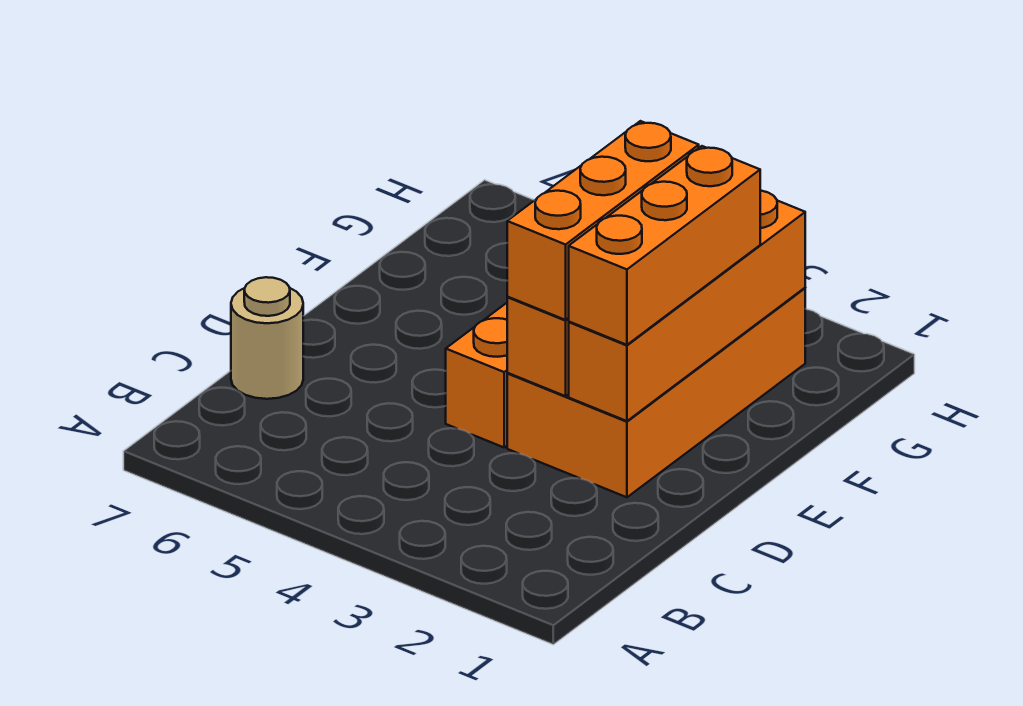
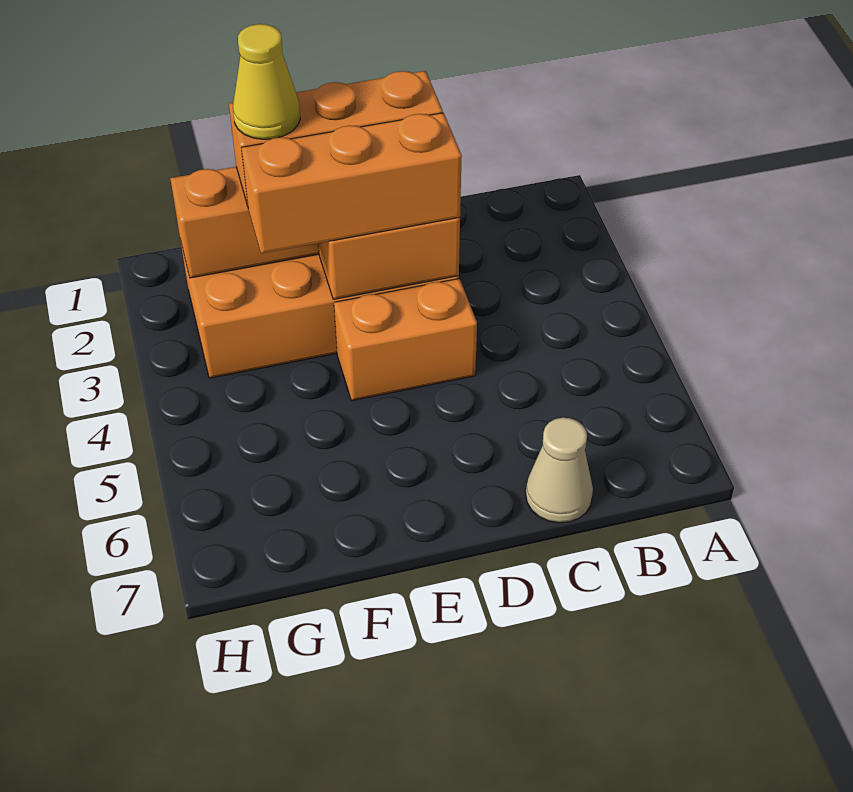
tan 1x1 round brick [231,277,303,399] -> tan 1x1 cone [526,418,593,523]
none -> yellow 1x1 cone [233,24,300,139]

